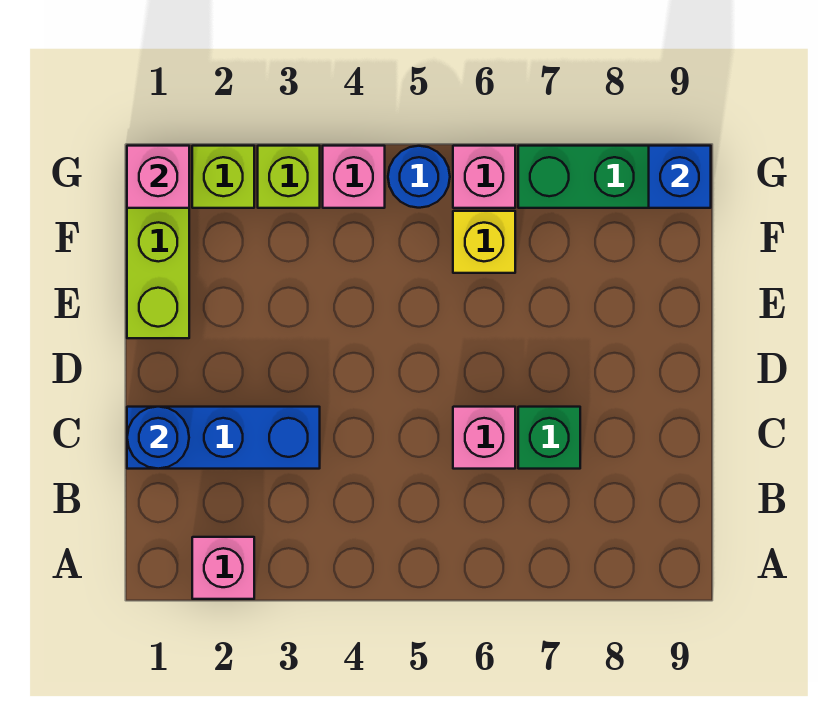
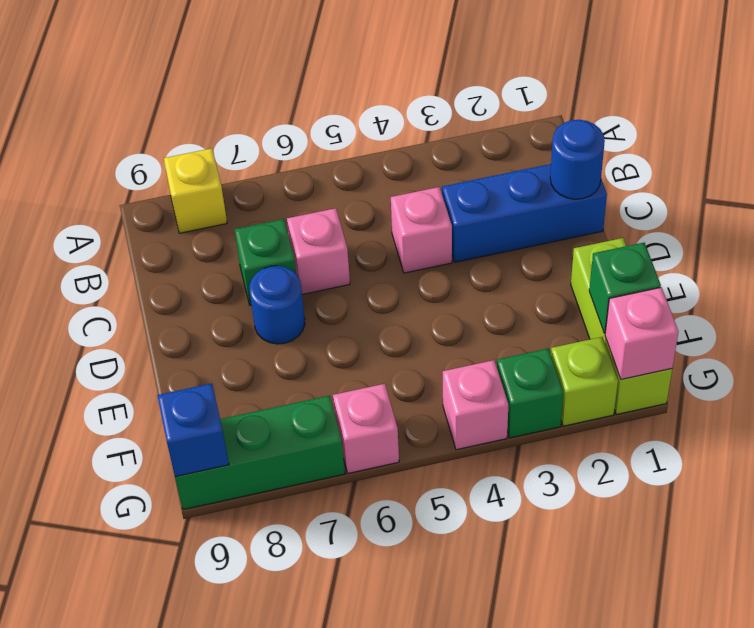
pink 1x1 brick [192,537,254,599] -> pink 1x1 brick moved to [391,187,452,273]
none -> green 1x1 brick [589,243,661,334]
yellow 1x1 brick [453,211,515,273] -> yellow 1x1 brick moved to [164,148,227,233]
lime 1x1 brick [258,146,320,208] -> green 1x1 brick [497,349,563,438]
blue 1x1 round brick [388,146,450,208] -> blue 1x1 round brick moved to [249,266,305,344]

